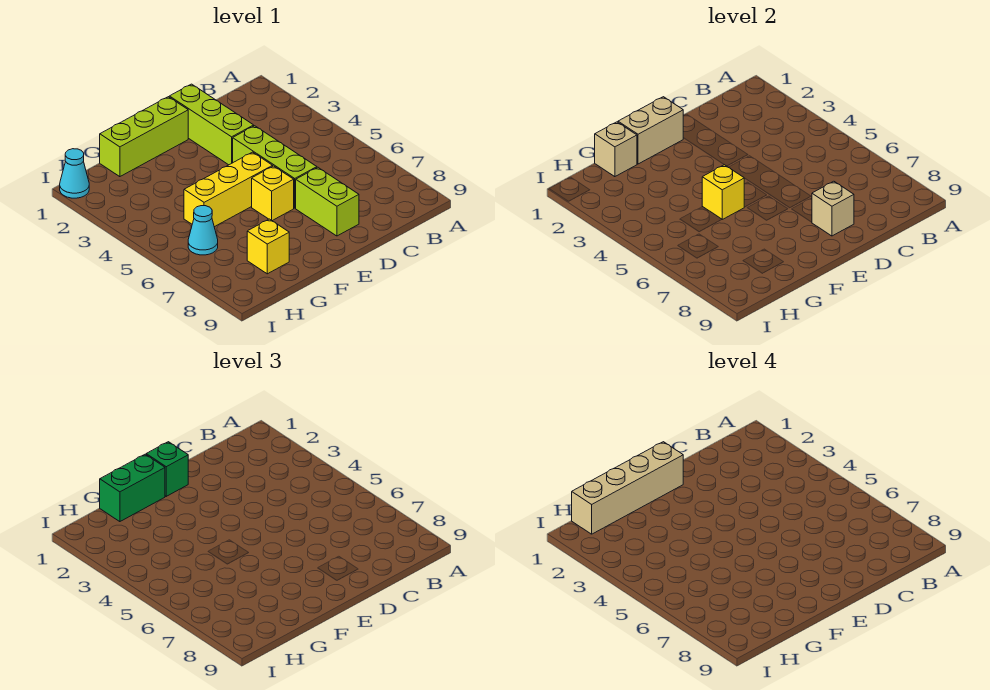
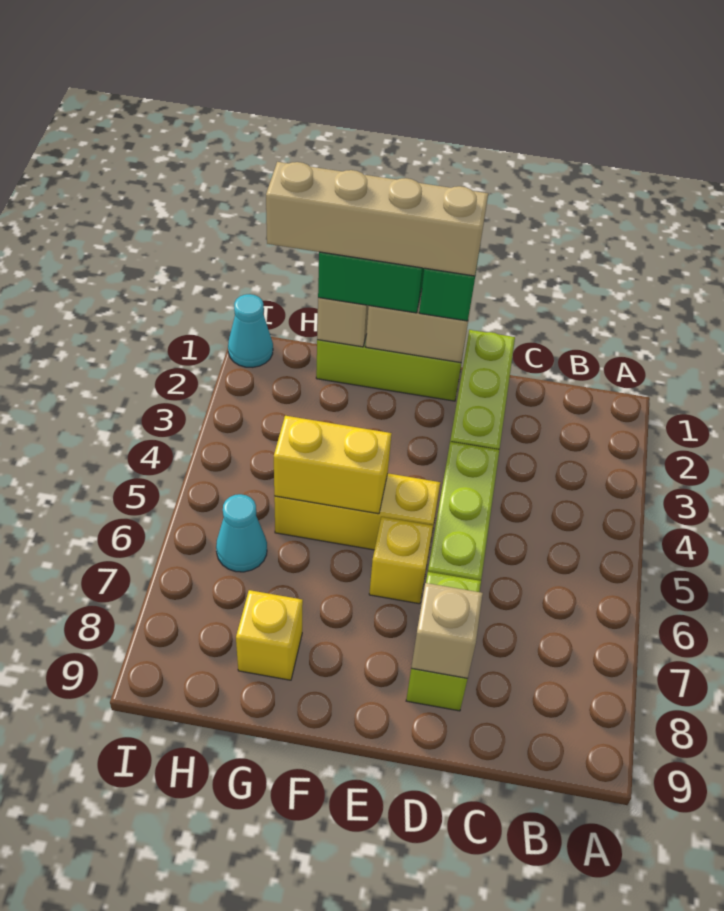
yellow 1x1 brick [702,165,744,219] -> yellow 1x2 brick [274,416,392,514]

